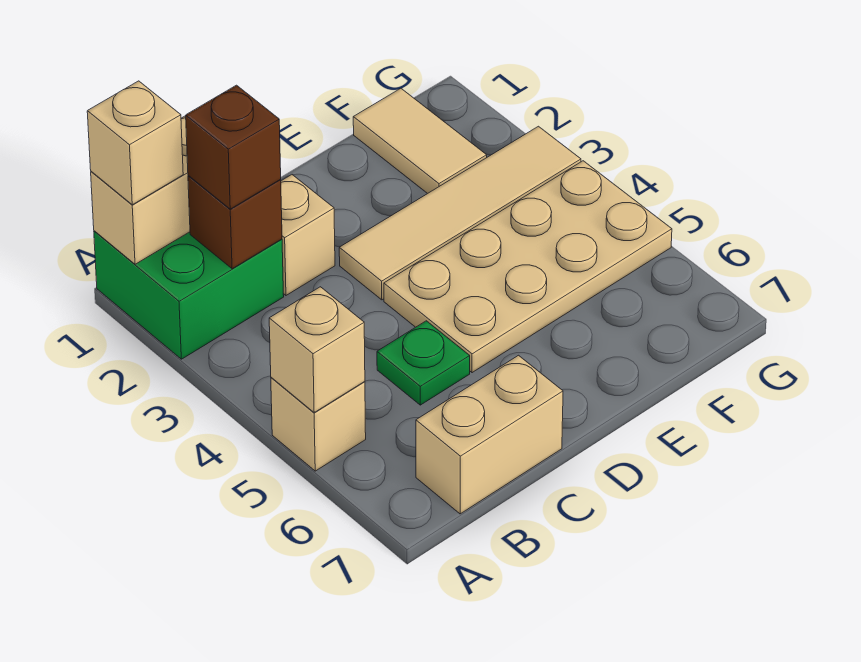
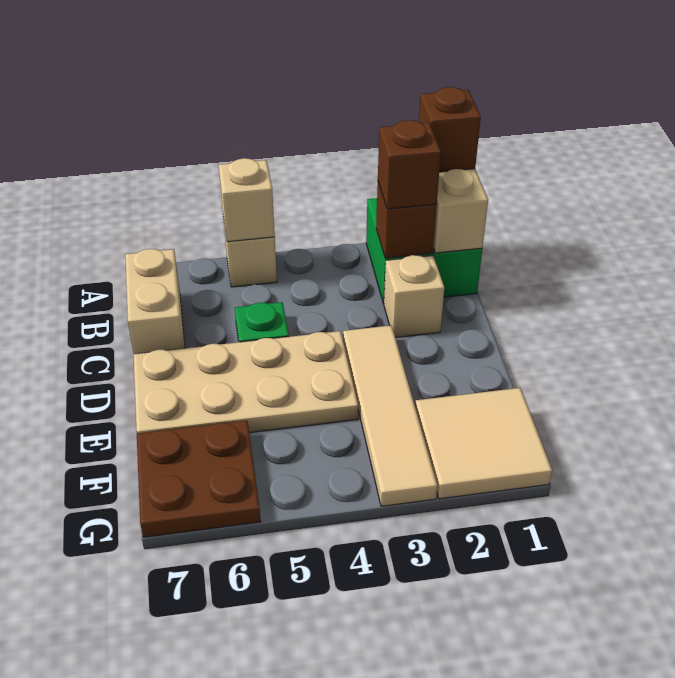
tan 1x1 brick [87,81,183,205] -> brown 1x1 brick [419,87,481,172]
tan 2x4 plate [384,161,672,373] -> tan 2x4 plate turned to [133,331,358,434]
tan 1x2 tile [353,89,487,194] -> tan 2x2 tile [415,388,552,499]
none -> brown 2x2 plate [137,420,261,537]

